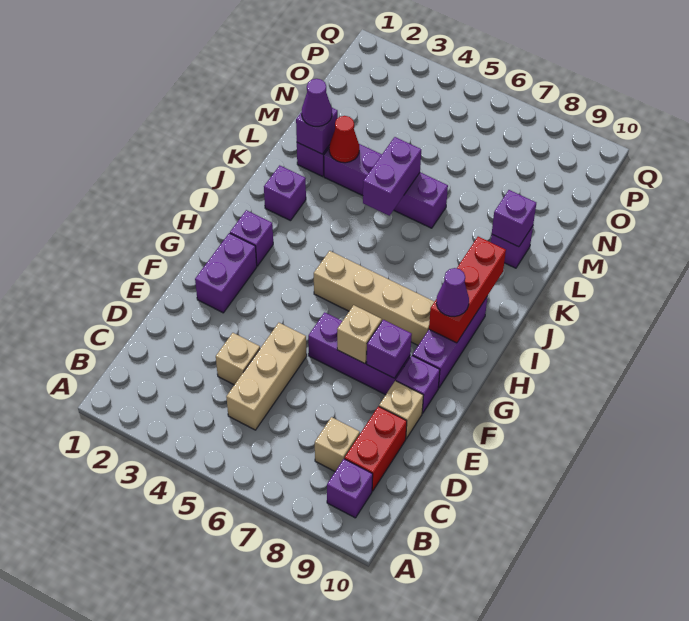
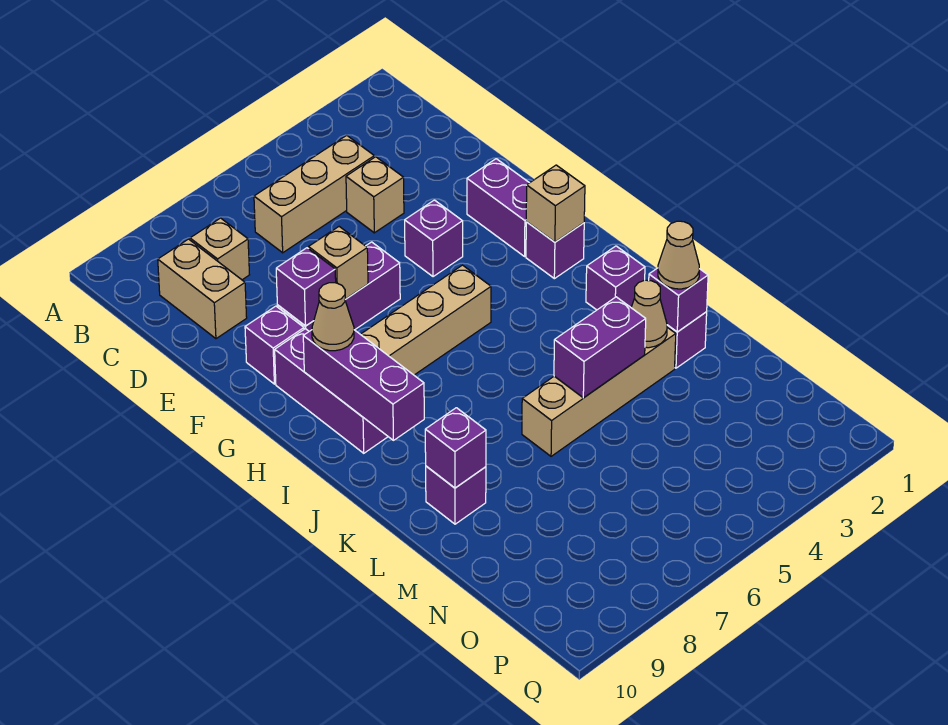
purple 1x1 brick [327,459,373,518] -> purple 1x1 brick moved to [405,200,463,277]
tan 1x3 brick [226,323,307,430] -> tan 1x3 brick turned to [254,135,374,253]
red 1x2 brick [345,407,407,491] -> tan 1x2 brick [158,239,247,339]
tan 1x1 brick [379,381,423,439] -> tan 1x1 brick moved to [526,165,585,242]
red 1x3 brick [429,237,506,343] -> purple 1x3 brick [303,330,424,440]
purple 1x1 cone [436,268,469,317] -> tan 1x1 cone [312,283,354,351]
purple 1x2 brick [363,137,421,216] -> purple 1x2 brick turned to [554,297,646,398]
purple 1x1 cone [302,79,332,126] -> tan 1x1 cone [658,221,699,289]
purple 1x4 brick [324,144,448,228] -> tan 1x4 brick [522,327,676,456]
red 1x1 cone [329,116,359,163] -> tan 1x1 cone [631,280,667,348]

